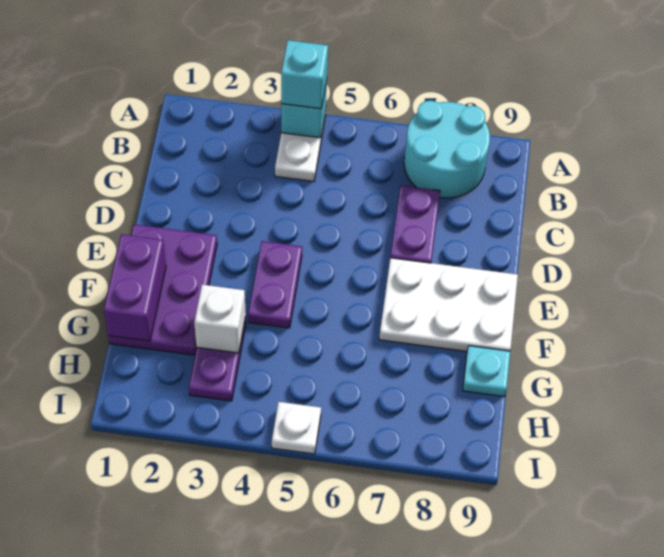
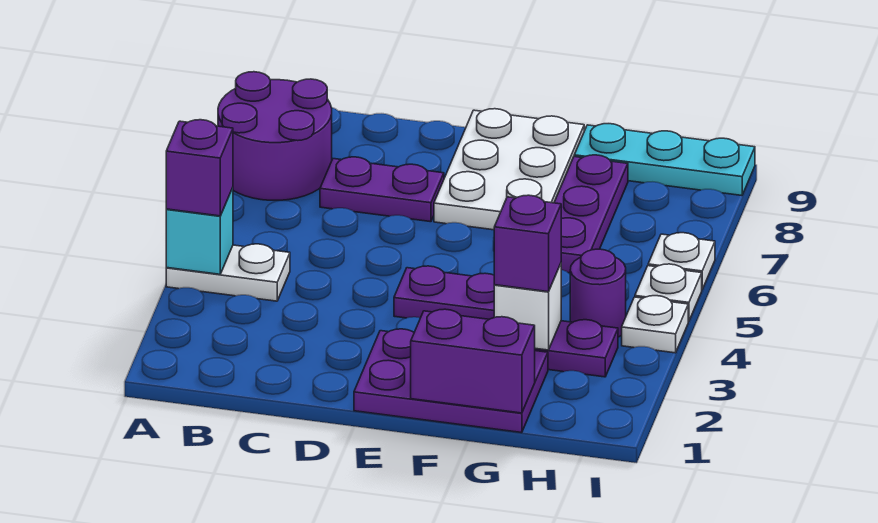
cyan 1x1 brick [281,40,328,109] -> purple 1x1 brick [166,120,233,216]
cyan 2x2 round brick [404,100,490,198] -> purple 2x2 round brick [218,72,332,200]
none -> purple 1x1 brick [494,195,561,292]
none -> purple 1x3 plate [554,155,628,273]
cyan 1x1 plate [463,346,510,397] -> cyan 1x3 plate [574,124,755,195]
none -> purple 1x1 round brick [570,249,626,337]
none -> white 1x1 plate [622,296,688,353]
none -> white 1x1 plate [648,233,715,289]

